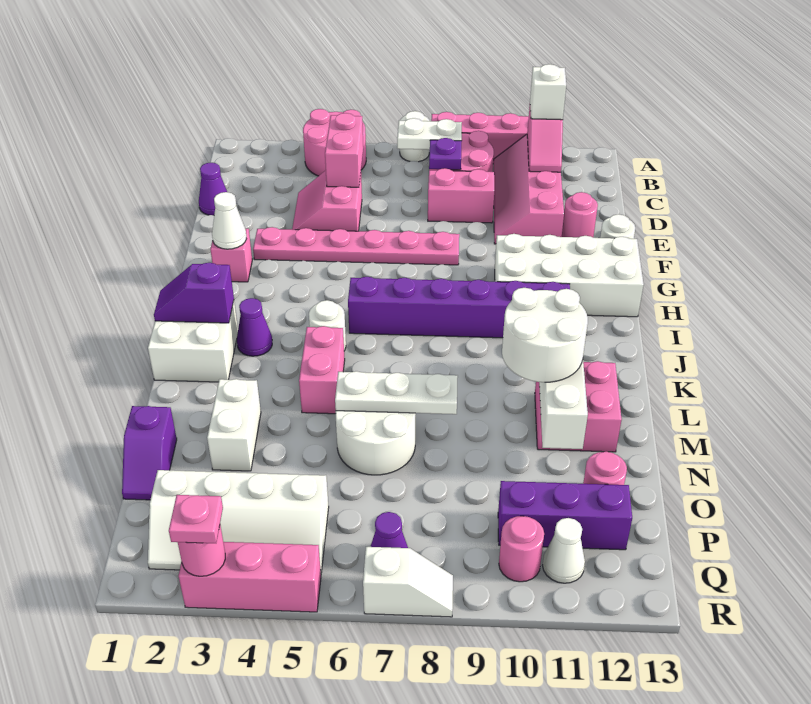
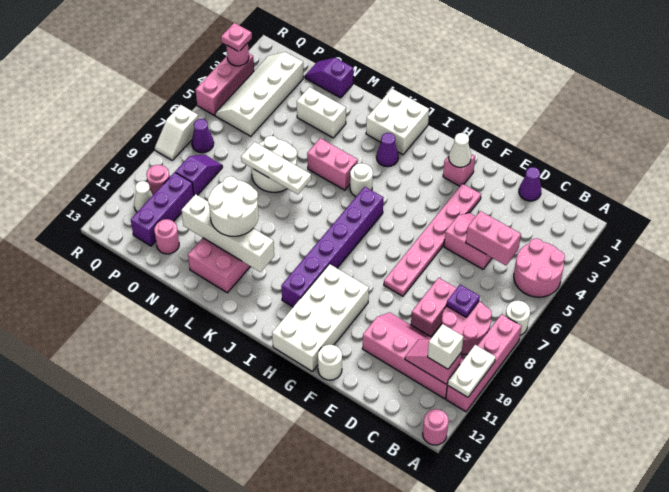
white 1x2 plate [397,118,462,150] -> white 1x2 plate moved to [448,345,496,397]
pink 1x1 round brick [562,192,598,237] -> pink 1x1 round brick moved to [423,409,449,445]
purple 1x2 slope [154,263,234,323] -> purple 1x2 slope moved to [175,155,223,195]
white 1x3 plate [335,371,458,414] -> white 1x3 plate turned to [241,142,311,194]

